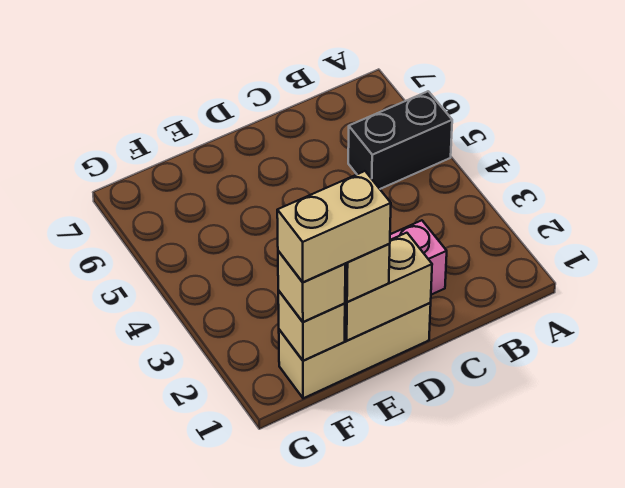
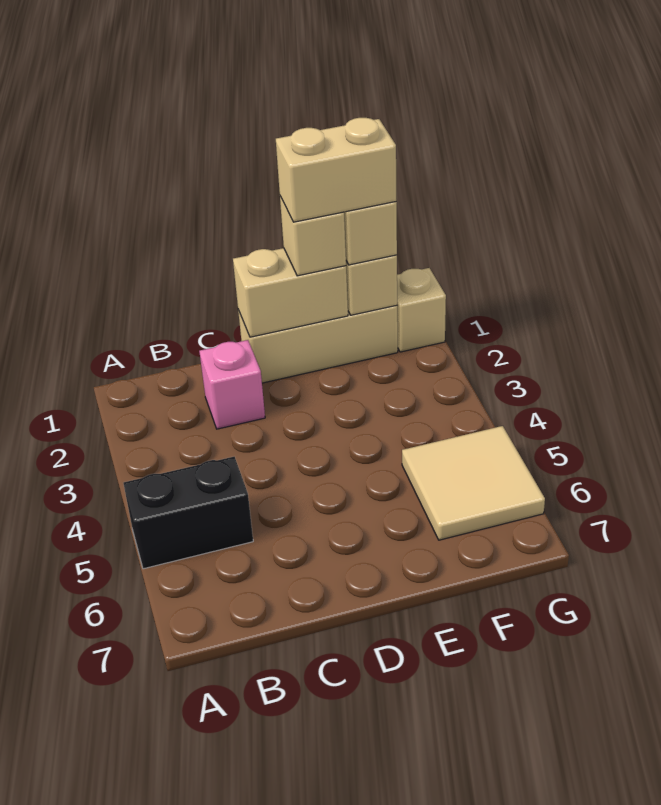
none -> tan 2x2 tile [402,426,545,540]
none -> tan 1x1 brick [397,268,446,352]

